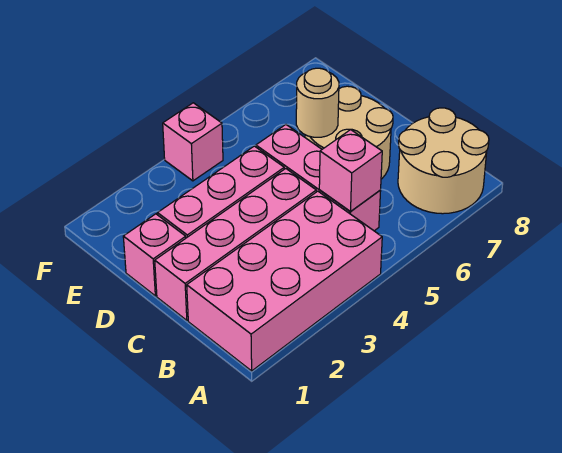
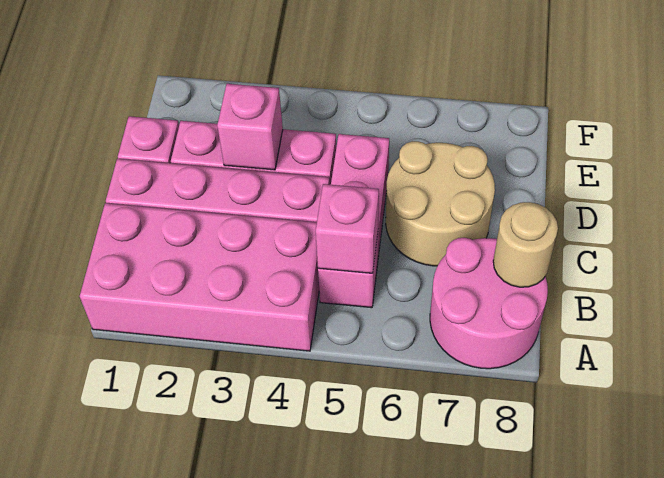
tan 2x2 round brick [398,108,489,214] -> pink 2x2 round brick [430,238,548,369]
tan 1x1 round brick [296,68,339,137] -> tan 1x1 round brick moved to [493,202,558,287]
pink 1x1 brick [163,103,223,181] -> pink 1x1 brick moved to [217,84,283,170]

